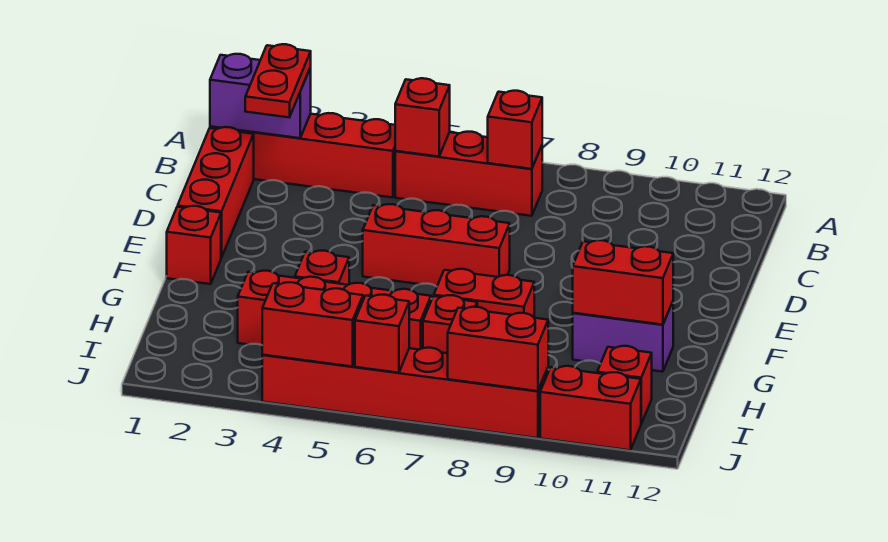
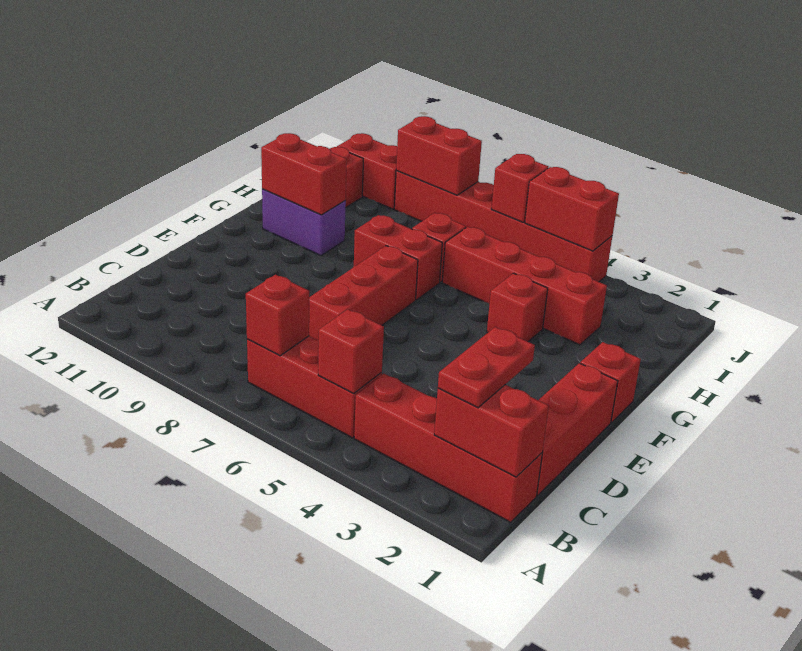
purple 1x2 brick [210,54,311,138] -> red 1x2 brick [434,385,549,477]
red 1x3 brick [363,204,510,286] -> red 1x3 brick turned to [309,246,418,340]

